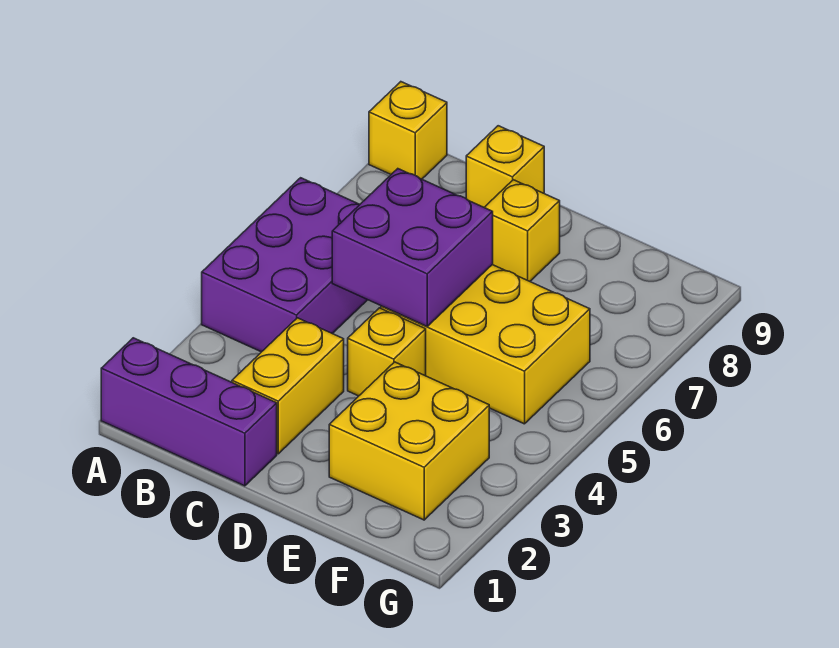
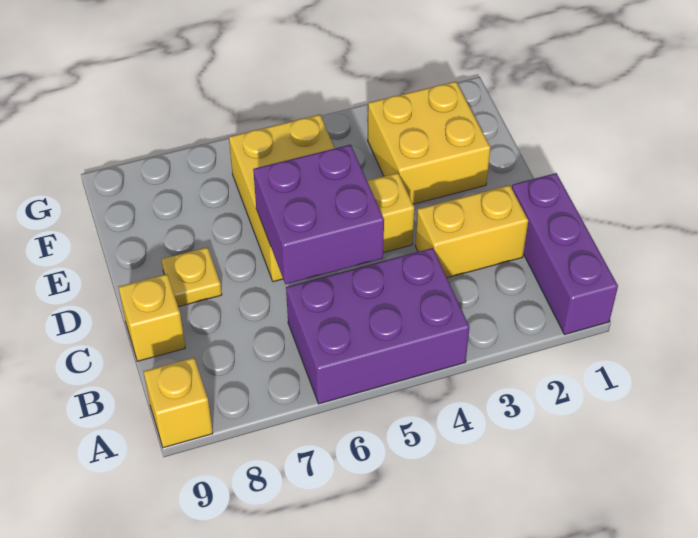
yellow 1x1 brick [484,180,560,281] -> yellow 1x1 plate [161,247,222,307]

